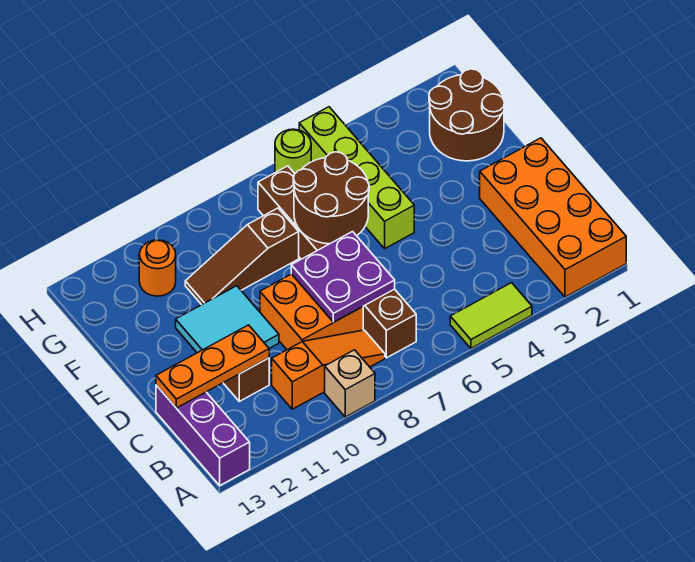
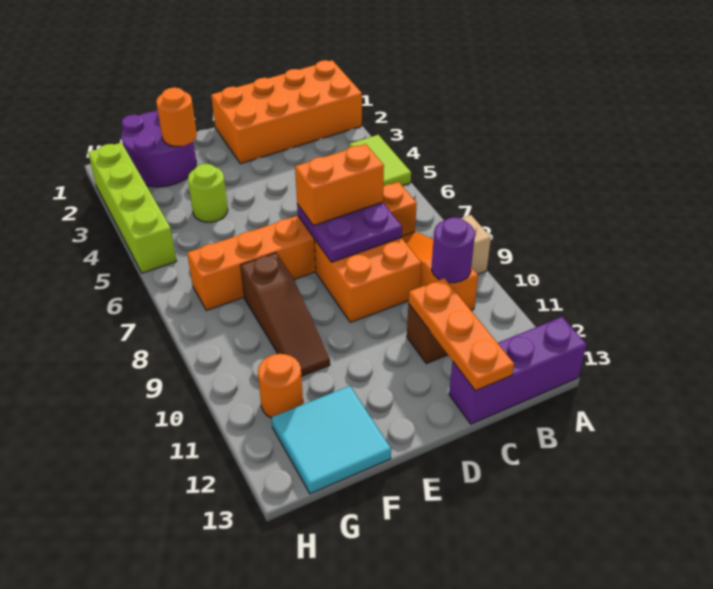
brown 1x6 brick [258,166,416,358] -> orange 1x6 brick [187,182,417,311]
none -> purple 1x1 round brick [432,217,475,283]
none -> orange 1x2 brick [295,144,384,226]
cyan 2x2 tile [176,286,279,353] -> cyan 2x2 tile moved to [271,386,391,494]
lime 1x4 brick [299,107,414,249] -> lime 1x4 brick turned to [88,143,176,273]
brown 2x2 round brick [293,152,369,244] -> none
brown 2x2 round brick [429,69,505,161] -> purple 2x2 round brick [121,110,196,187]
none -> orange 1x1 round brick [156,87,197,146]
lime 1x1 round brick [275,129,311,173] -> lime 1x1 round brick moved to [188,164,228,222]

